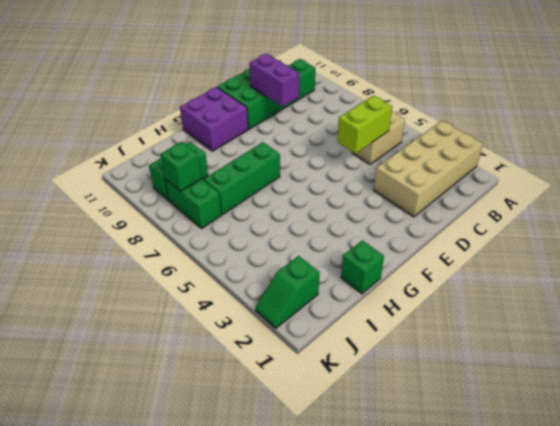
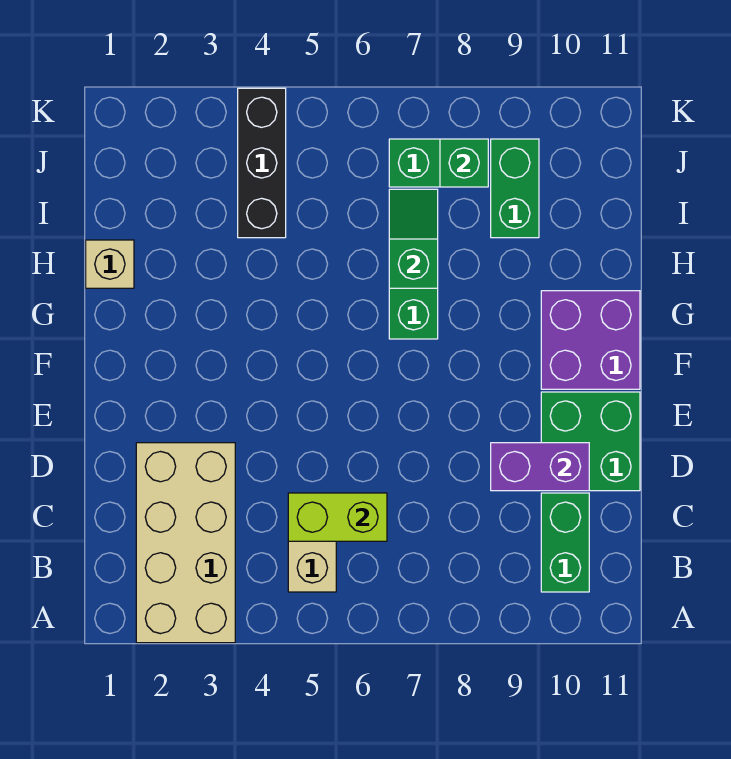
lime 1x2 brick [337,95,392,154] -> lime 1x2 brick turned to [288,493,387,541]
green 1x1 brick [341,240,384,294] -> tan 1x1 brick [86,240,134,288]
none -> black 1x3 brick [238,88,286,238]
green 1x2 slope [256,256,320,328] -> green 1x2 slope moved to [389,189,438,288]

